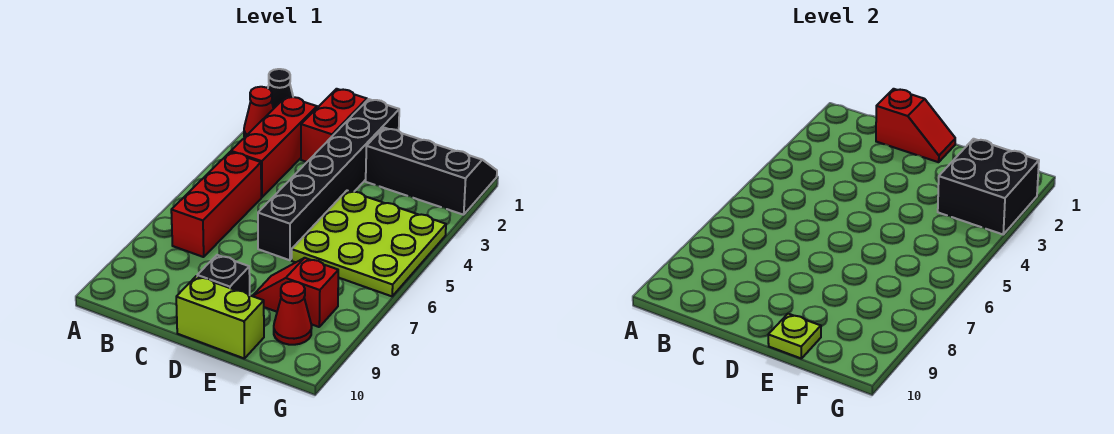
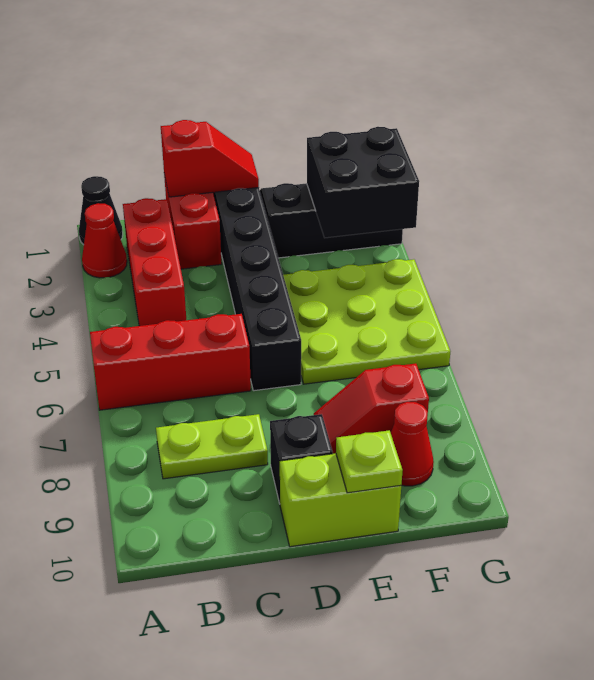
red 1x3 brick [171,152,261,257] -> red 1x3 brick turned to [90,314,251,410]
none -> lime 1x2 plate [156,414,268,479]

